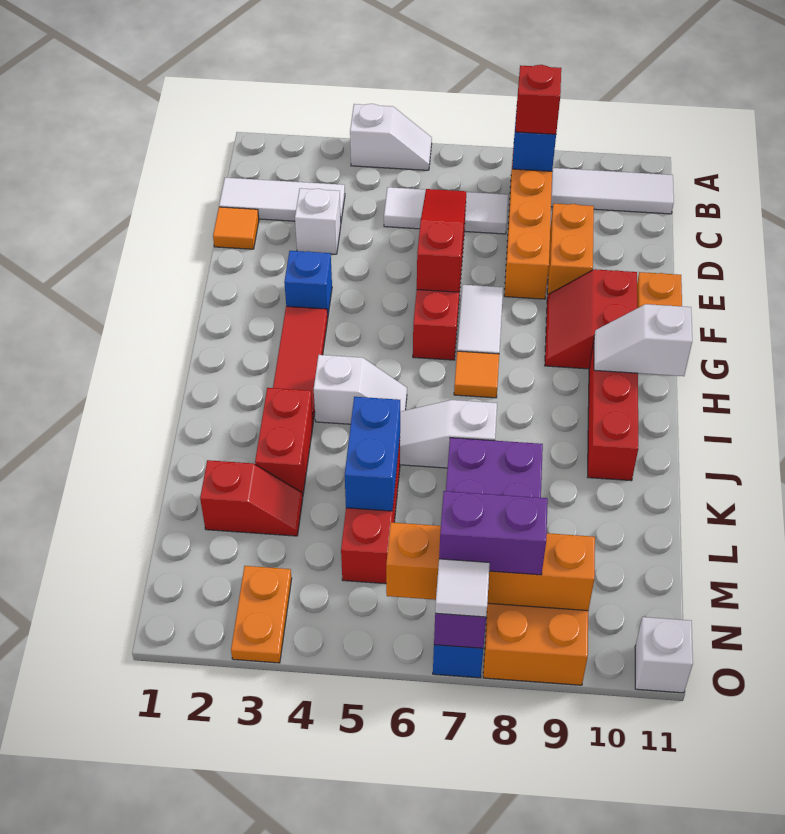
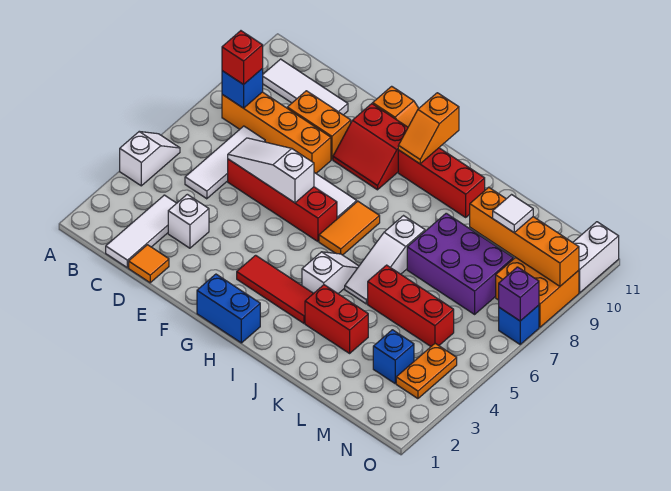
white 1x3 tile [551,168,674,214] -> white 1x3 tile turned to [263,59,348,115]
red 1x3 slope [417,189,466,292] -> white 1x3 slope [228,138,314,203]
blue 1x1 brick [284,251,332,316] -> blue 1x1 brick moved to [373,330,414,383]
orange 1x1 tile [454,351,499,398] -> orange 1x2 tile [319,201,380,255]
white 1x2 slope [594,304,692,376] -> orange 1x2 slope [398,93,459,164]
blue 1x2 brick [345,397,400,511] -> blue 1x2 brick moved to [197,274,260,343]
red 1x2 slope [200,460,303,536] -> none
orange 1x2 plate [231,566,292,663] -> orange 1x2 plate turned to [396,343,457,399]
orange 1x4 brick [386,522,595,611] -> orange 1x4 brick turned to [470,187,579,286]
purple 1x2 brick [439,491,548,575] -> none
white 1x1 tile [435,559,490,617] -> white 1x1 tile moved to [493,195,533,232]
white 1x1 brick [635,617,693,693] -> white 1x2 brick [573,222,619,293]

